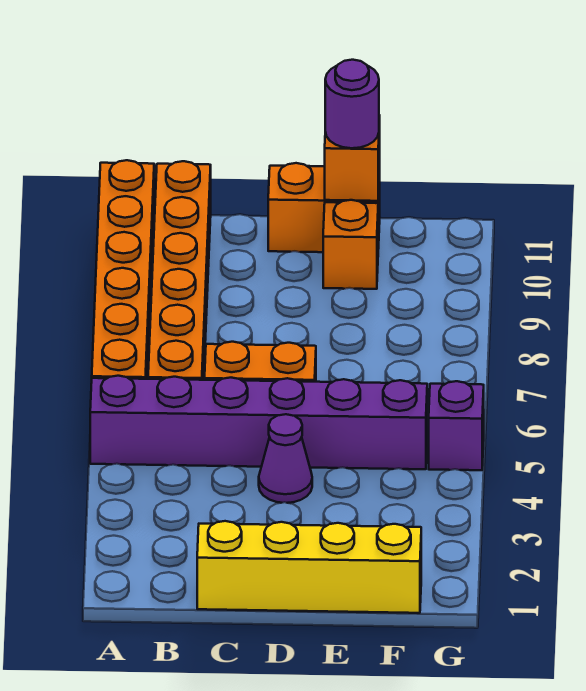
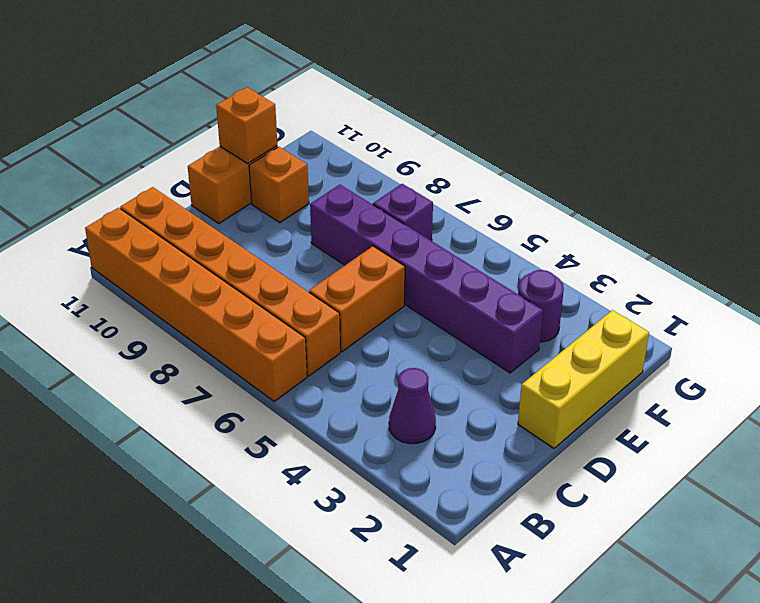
purple 1x6 brick [90,376,427,469] -> purple 1x6 brick turned to [310,185,543,373]
yellow 1x4 brick [197,521,421,613] -> yellow 1x3 brick [518,310,649,448]
purple 1x1 cone [259,414,312,503] -> purple 1x1 cone moved to [389,368,436,444]
purple 1x1 round brick [325,60,379,148] -> purple 1x1 round brick moved to [518,270,564,342]
purple 1x1 brick [429,381,484,470] -> purple 1x1 brick moved to [373,184,433,241]

